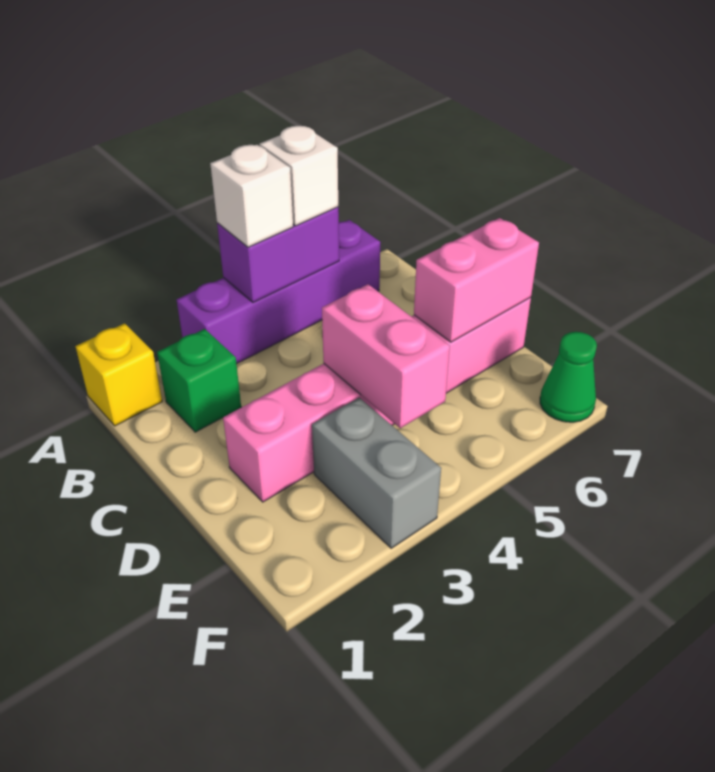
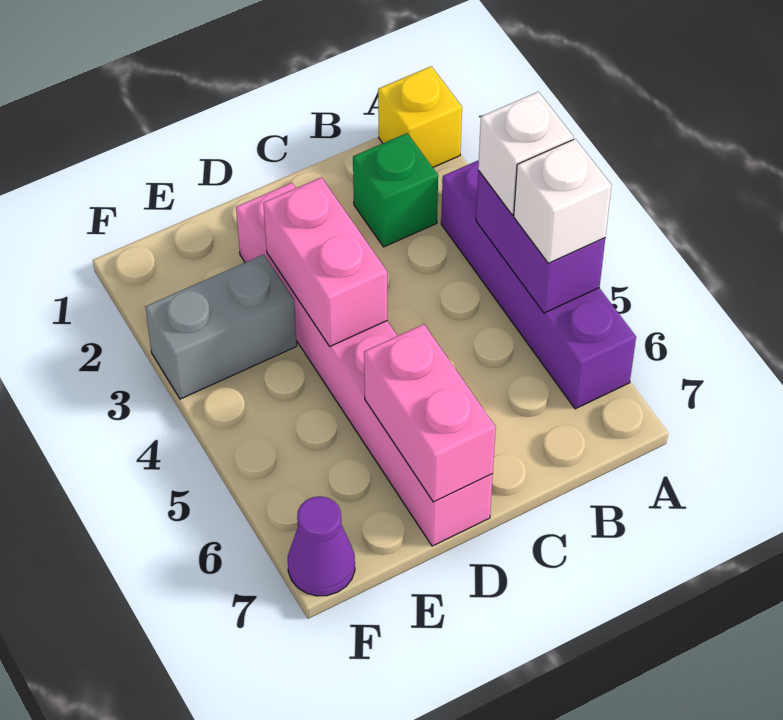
pink 1x2 brick [322,284,450,428] -> pink 1x2 brick turned to [263,177,387,346]
green 1x1 cone [540,332,597,422] -> purple 1x1 cone [288,496,355,596]

